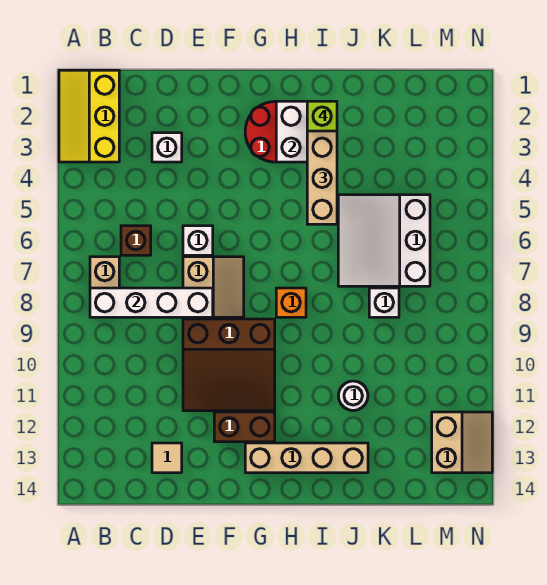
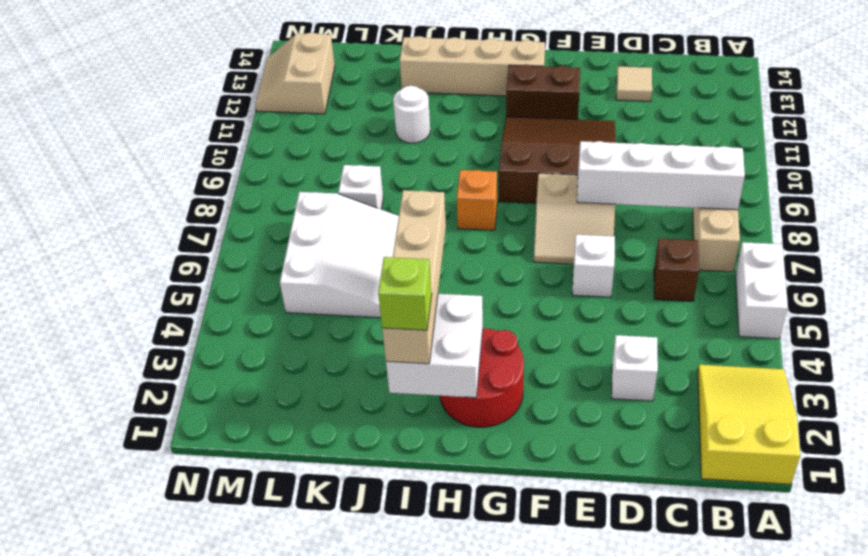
yellow 2x3 slope [59,70,119,162] -> yellow 2x3 slope turned to [698,365,800,484]
none -> white 1x2 brick [735,242,788,339]
tan 2x2 slope [183,257,244,317] -> tan 2x2 slope turned to [534,173,615,264]

